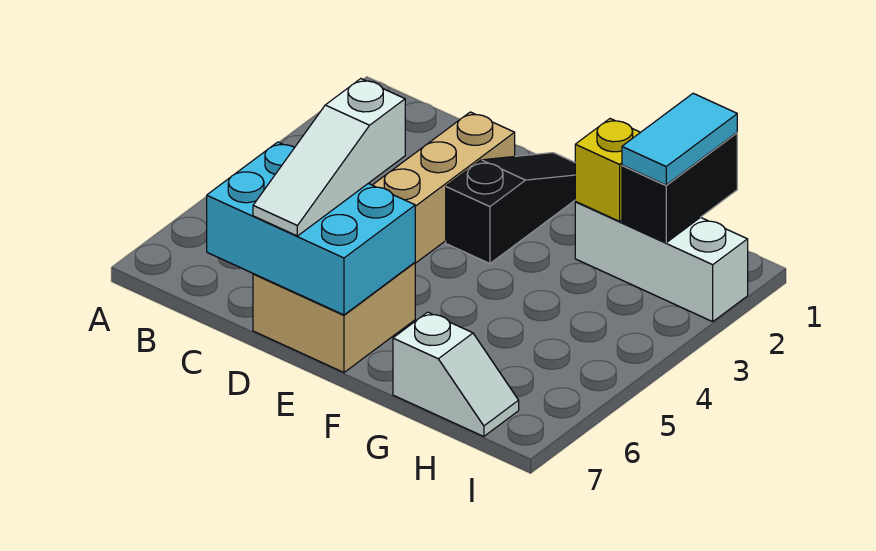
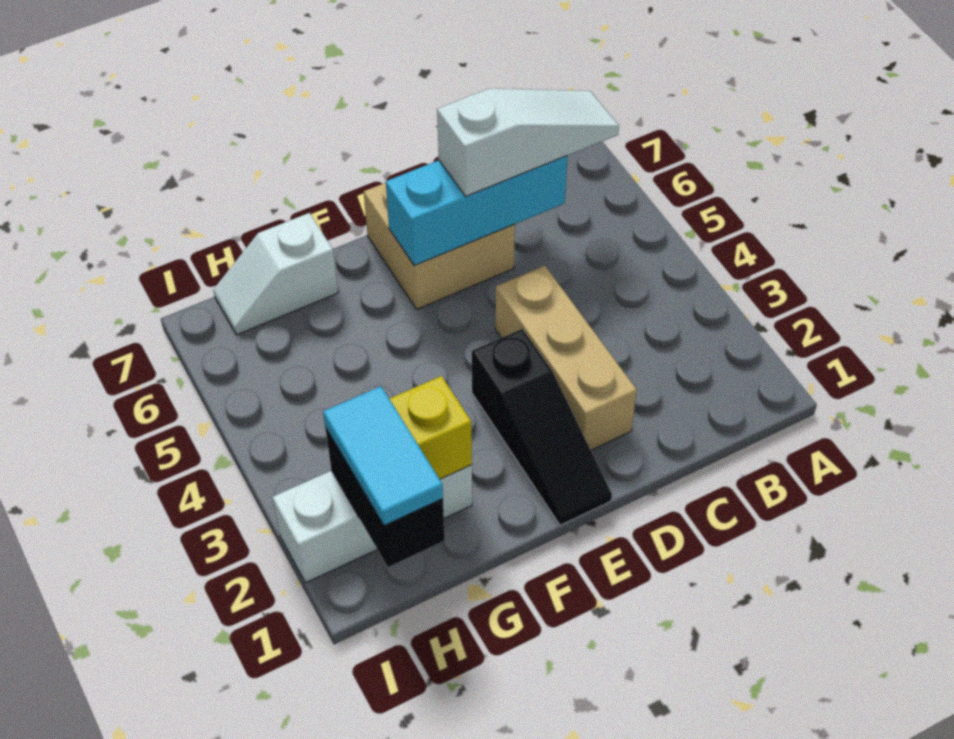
cyan 2x3 brick [207,142,415,315] -> cyan 1x3 brick [386,156,567,265]
white 1x3 slope [253,79,405,236] -> white 1x3 slope turned to [437,89,619,196]

